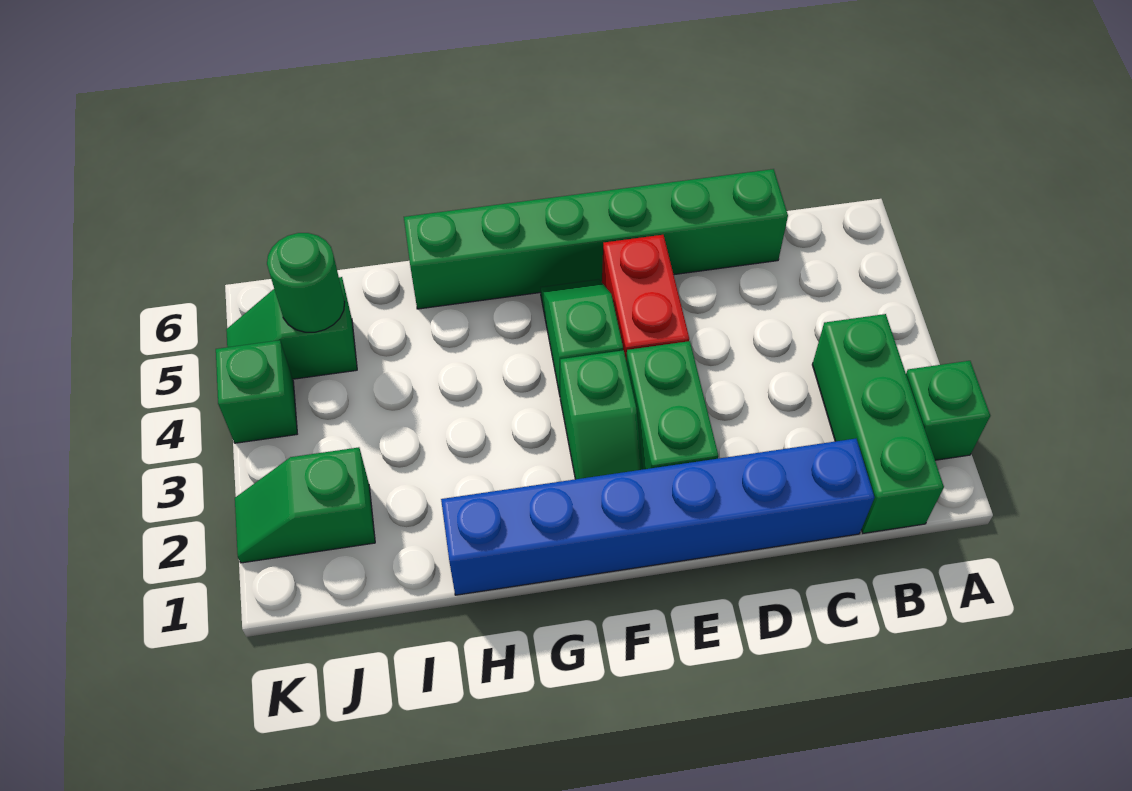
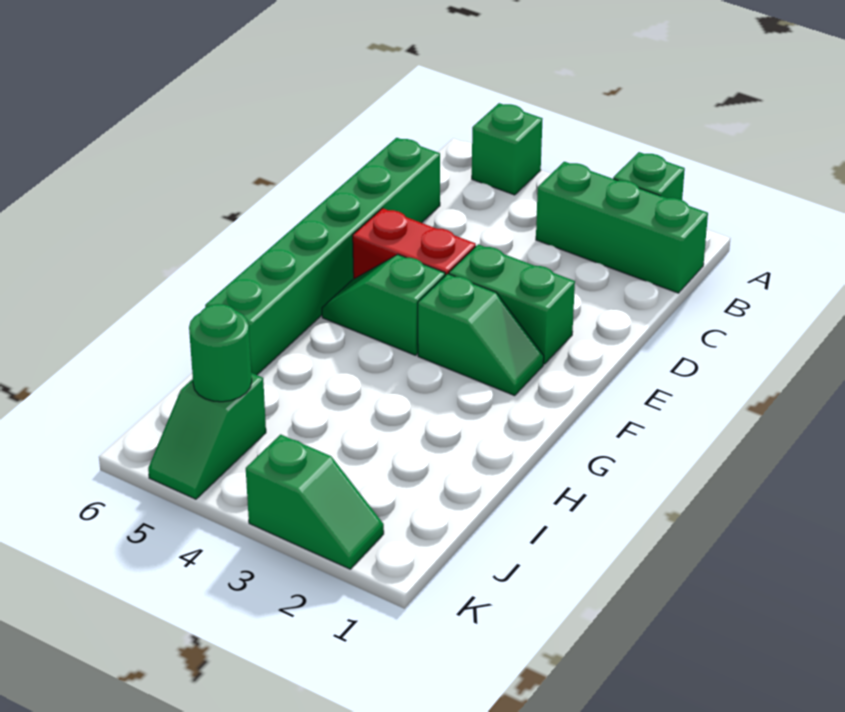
blue 1x6 brick [441,439,875,595] -> none
green 1x2 slope [235,447,375,563] -> green 1x2 slope turned to [246,434,384,569]
green 1x1 brick [216,340,297,443] -> green 1x1 brick moved to [472,103,542,195]

